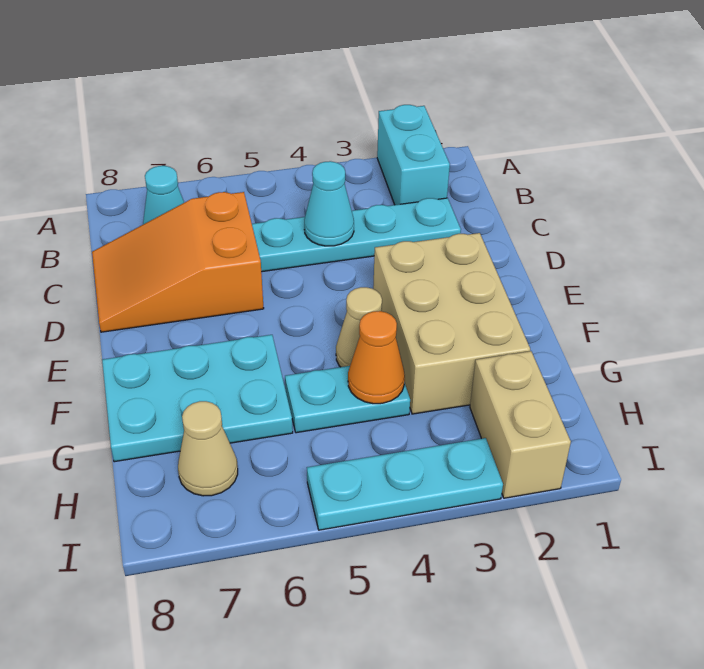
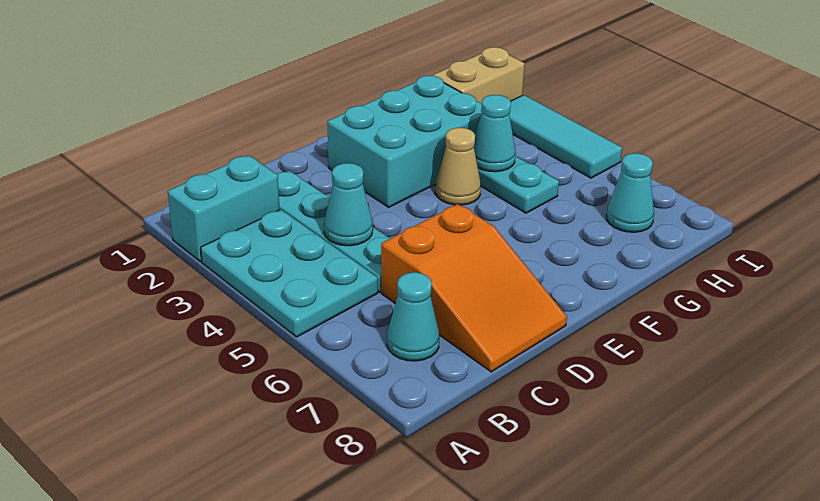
tan 2x3 brick [373,233,530,414] -> cyan 2x3 brick [328,76,482,207]
cyan 2x3 plate [102,335,293,462] -> cyan 2x3 plate moved to [201,209,378,337]
orange 1x1 cone [348,311,405,404] -> cyan 1x1 cone [474,95,516,172]
tan 1x1 cone [178,401,238,496] -> cyan 1x1 cone [606,153,654,232]
cyan 1x3 plate [307,438,503,530] -> cyan 1x3 tile [509,95,622,178]

